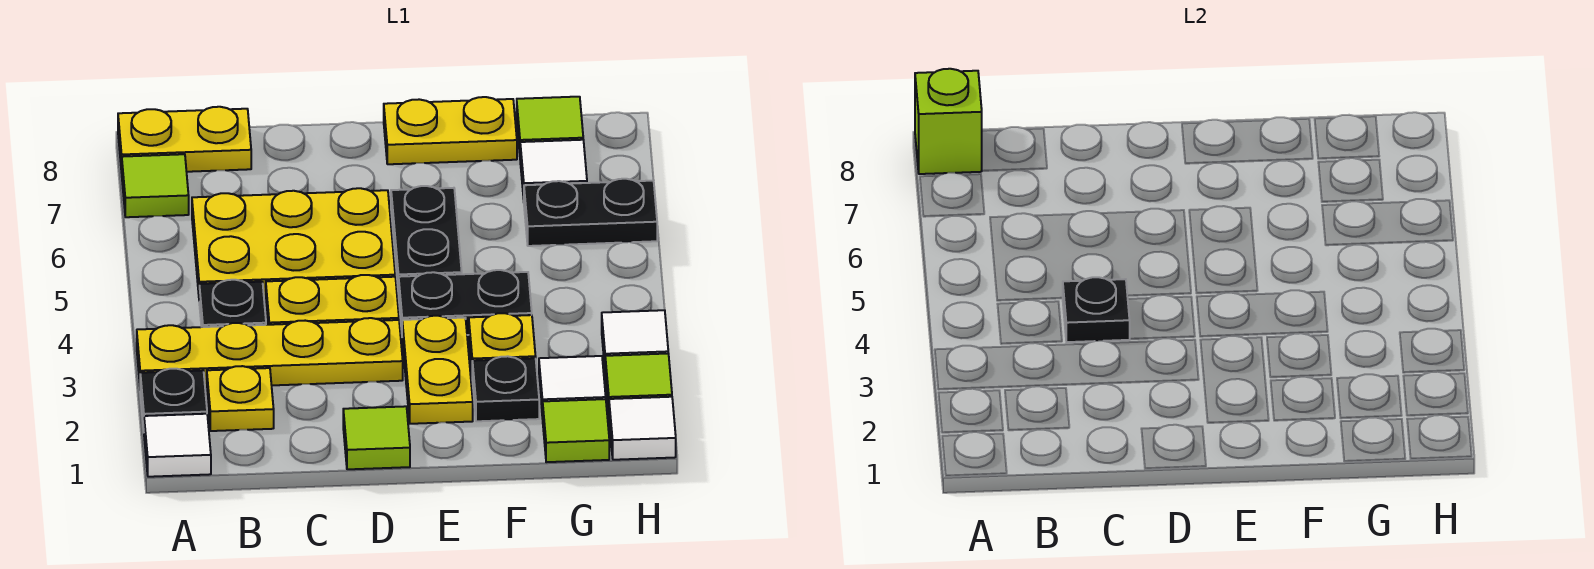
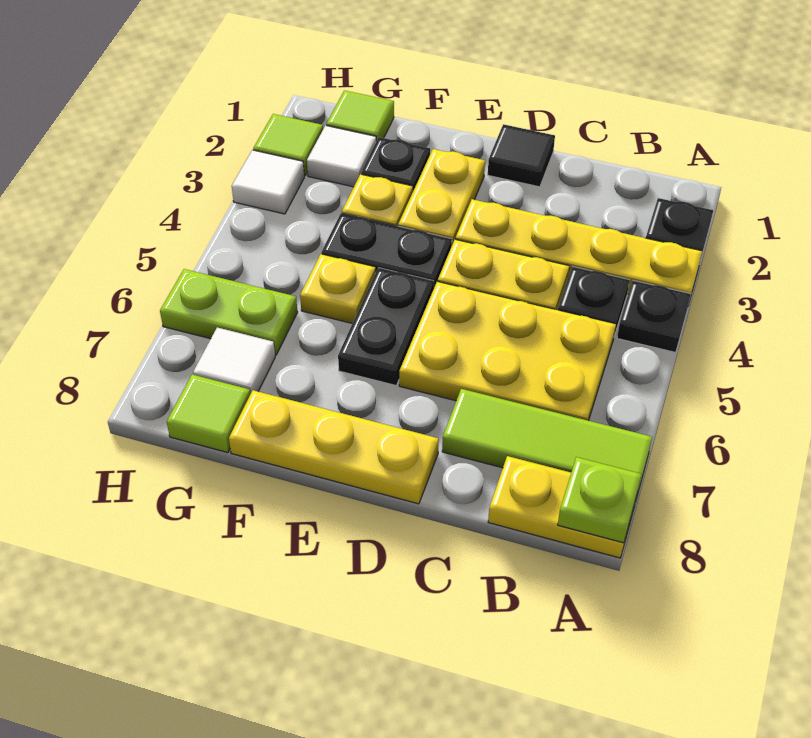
white 1x1 tile [144,414,211,477] -> none
lime 1x1 tile [122,154,189,217] -> lime 1x3 tile [442,389,652,495]
lime 1x1 brick [915,69,982,174] -> lime 1x1 plate [558,457,641,543]
yellow 1x1 plate [207,366,274,431] -> yellow 1x1 plate moved to [300,254,376,323]
black 1x1 plate [1063,277,1130,342] -> black 1x1 plate moved to [617,281,691,353]
lime 1x1 tile [343,406,410,469] -> black 1x1 tile [488,124,555,187]
yellow 1x2 plate [384,97,517,164] -> yellow 1x3 plate [229,390,439,504]
black 1x2 plate [524,179,657,246] -> lime 1x2 plate [160,269,298,355]
white 1x1 tile [609,397,676,460] -> none

